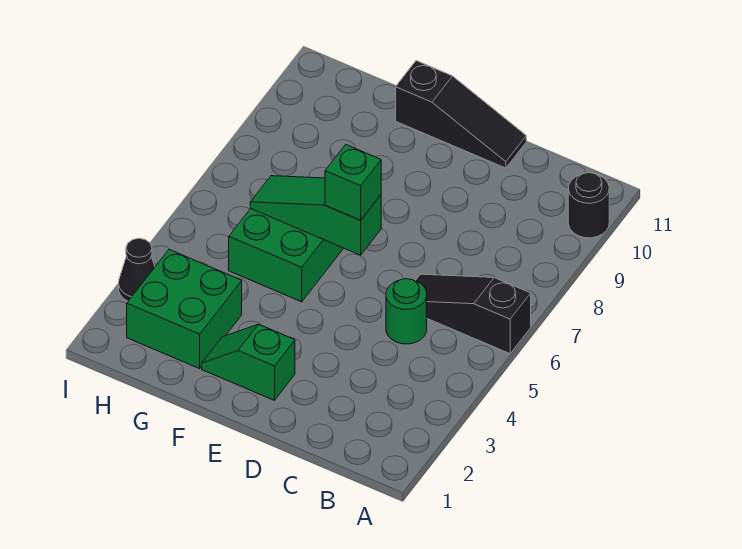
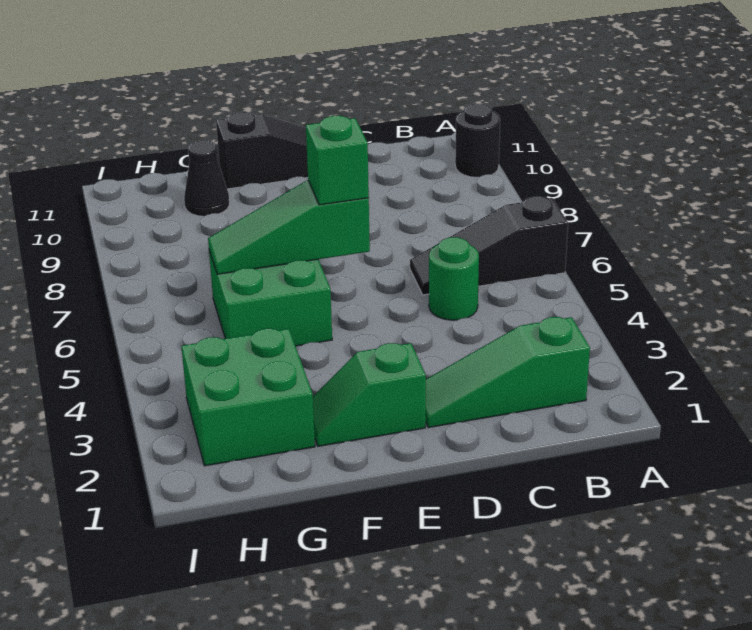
none -> green 1x3 slope [426,317,590,428]
black 1x1 cone [119,239,155,301] -> black 1x1 cone moved to [184,140,229,216]

